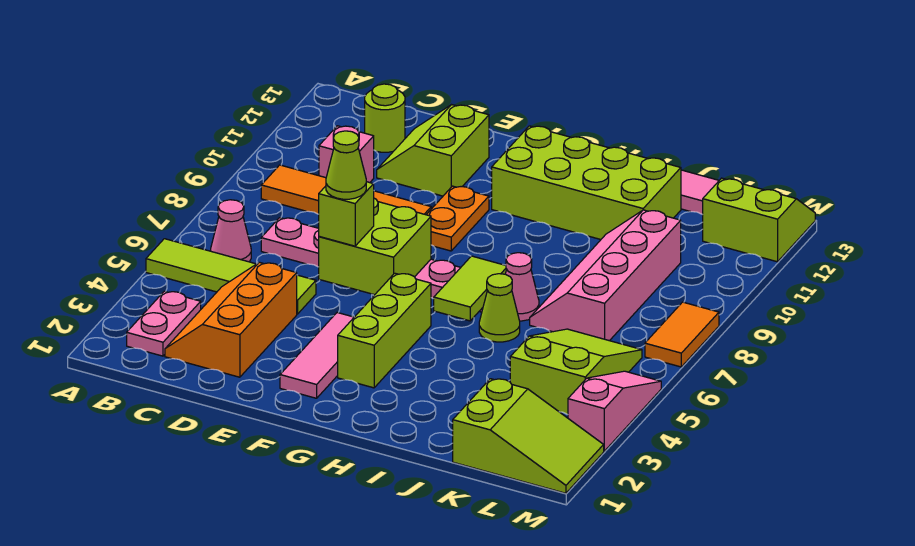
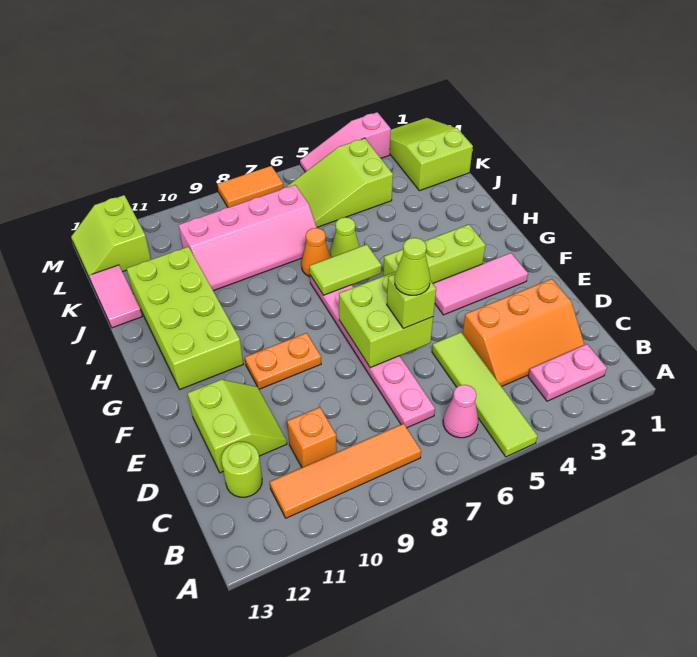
orange 1x4 tile [261,165,431,215] -> orange 1x4 tile turned to [270,424,421,518]
pink 1x1 brick [319,126,374,183] -> orange 1x1 brick [287,407,337,467]
lime 2x2 slope [377,105,489,196] -> lime 2x2 slope turned to [188,380,287,473]
pink 1x1 cone [506,253,539,321] -> orange 1x1 cone [301,228,331,277]

